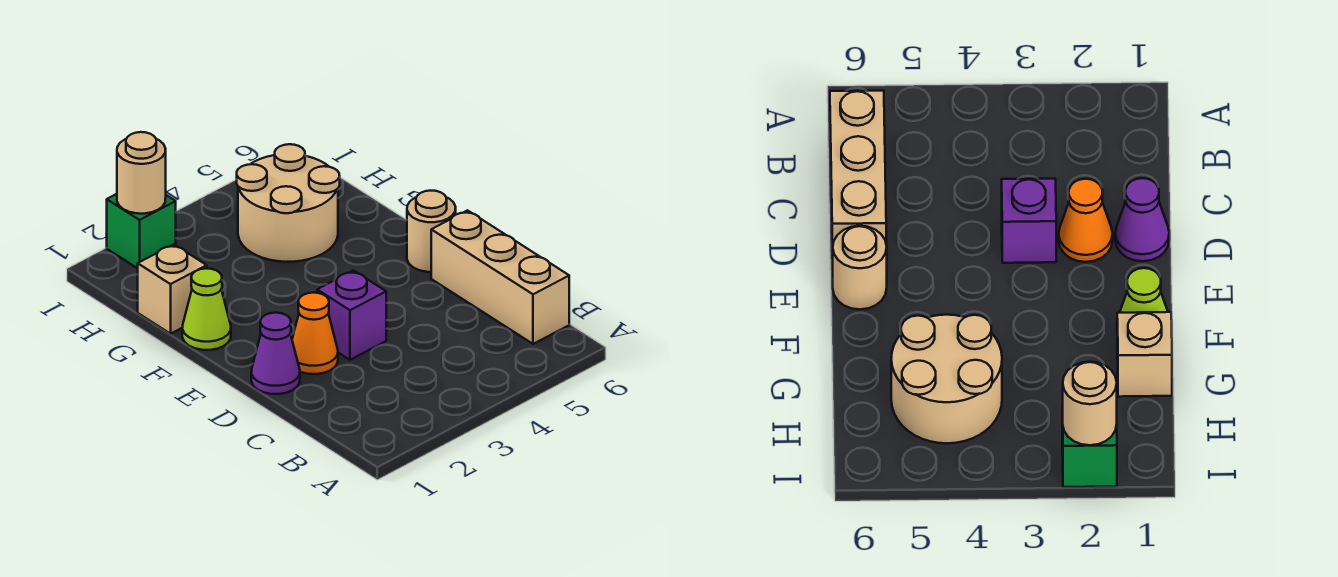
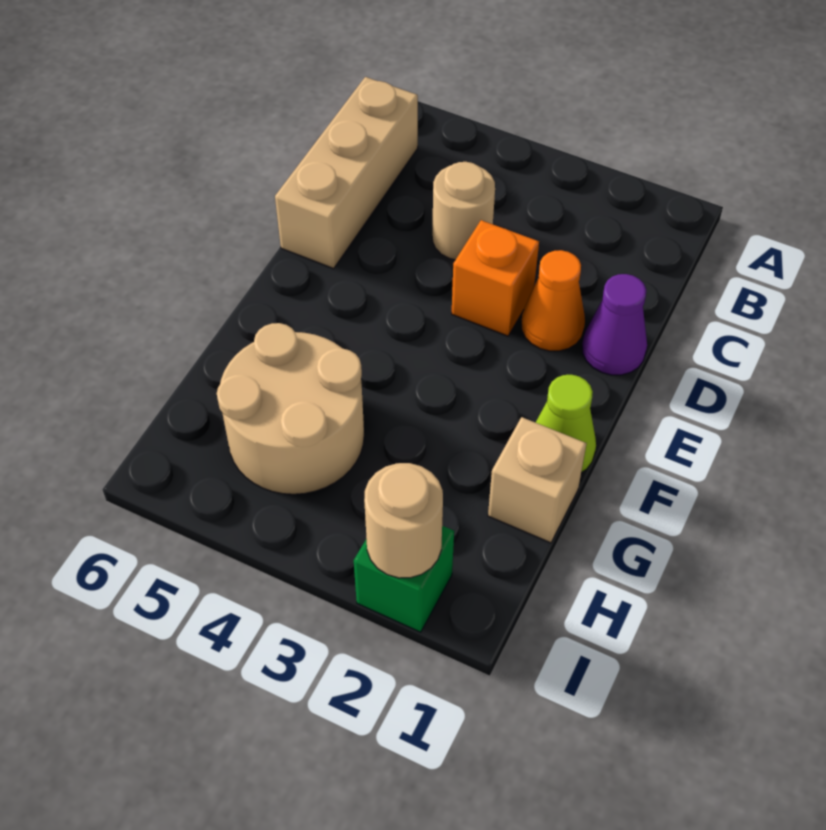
purple 1x1 brick [317,270,386,360] -> orange 1x1 brick [452,220,539,336]
tan 1x1 round brick [407,191,456,272] -> tan 1x1 round brick moved to [432,162,495,260]

